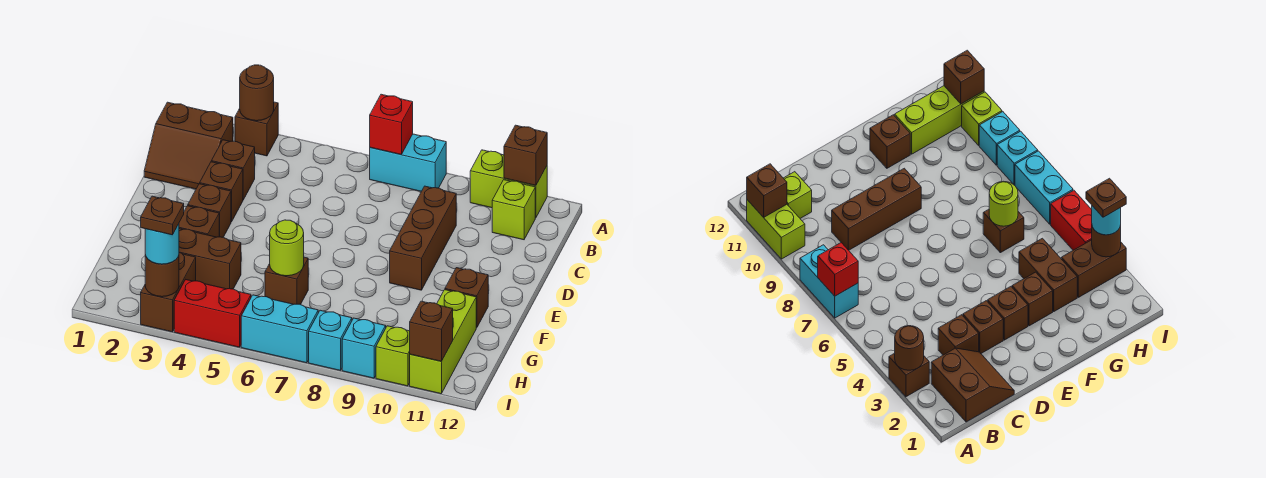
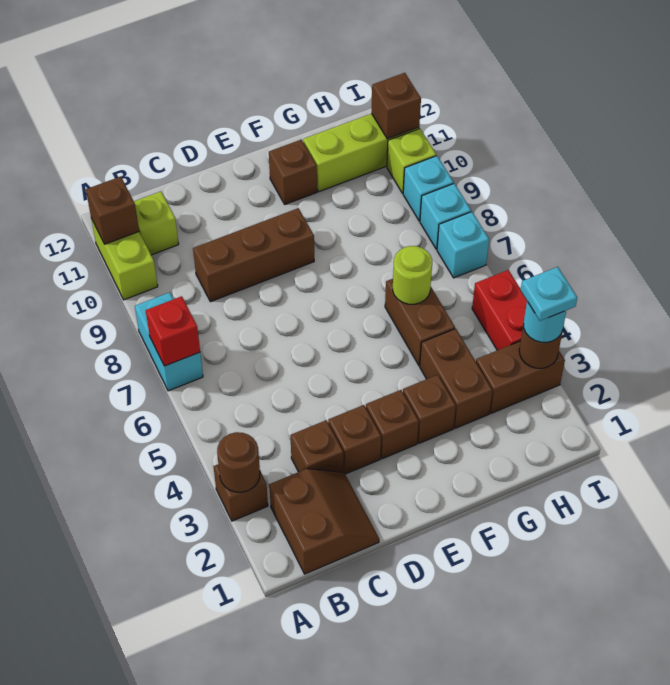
brown 1x1 brick [265,257,308,304] -> brown 1x2 brick [385,279,455,366]
brown 1x1 plate [141,196,184,235] -> cyan 1x1 plate [521,267,577,321]
cyan 1x2 brick [241,295,318,363] -> cyan 1x1 brick [437,212,489,278]

